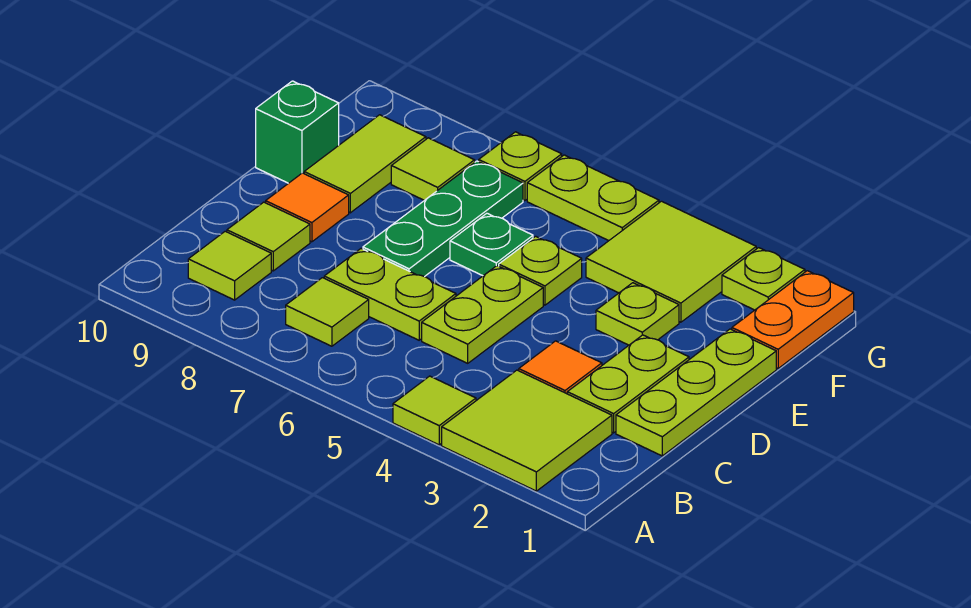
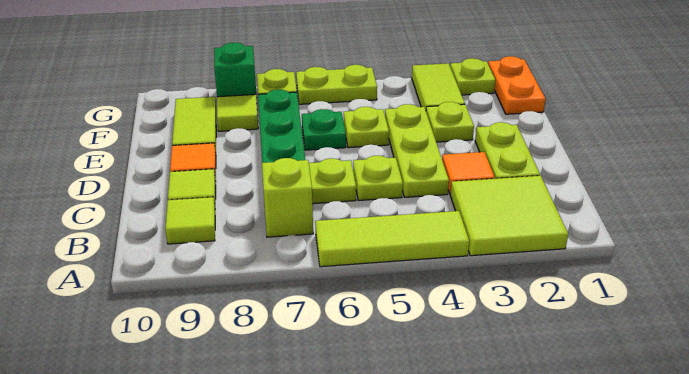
lime 1x1 tile [393,376,476,445] -> lime 1x3 tile [315,211,469,267]
lime 1x1 tile [286,278,369,346] -> lime 1x1 brick [262,158,313,237]
lime 1x3 plate [616,329,776,456] -> lime 1x3 plate moved to [385,104,449,197]
lime 1x2 plate [422,266,543,363] -> lime 1x1 plate [353,156,403,201]
green 1x1 brick [256,81,339,183] -> green 1x1 brick moved to [214,43,257,99]
lime 2x2 tile [586,201,756,322] -> lime 1x2 tile [412,63,465,110]

